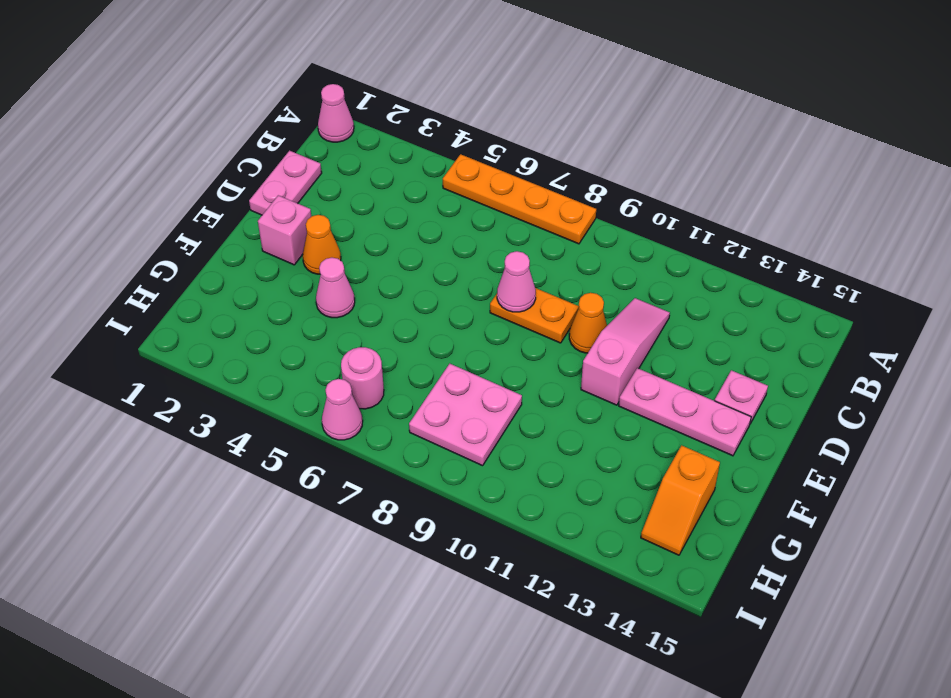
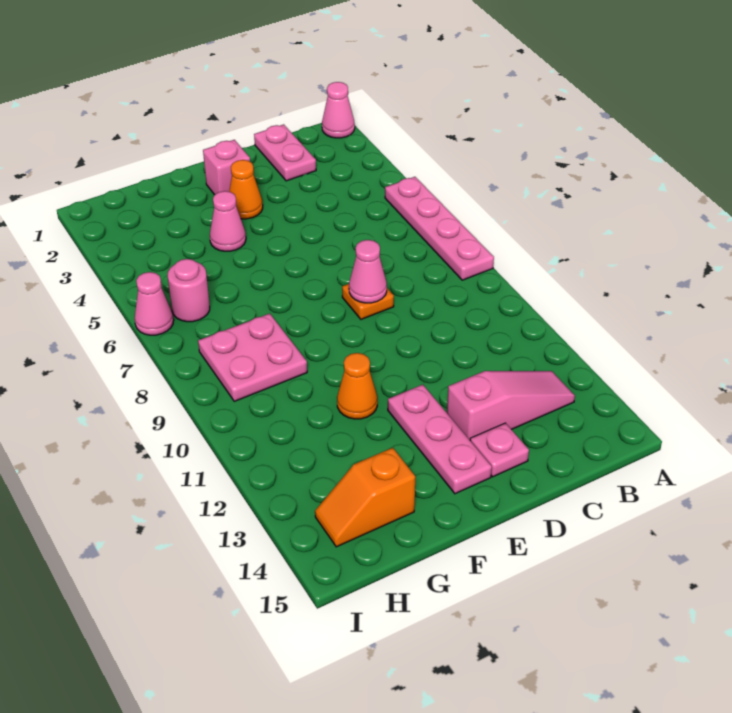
orange 1x4 plate [443,154,596,244] -> pink 1x4 plate [385,177,494,280]
pink 1x2 plate [249,151,322,215] -> pink 1x2 plate turned to [254,124,316,181]
pink 1x3 slope [581,298,670,405] -> pink 1x3 slope moved to [447,371,575,440]
orange 1x2 plate [490,288,579,343] -> orange 1x1 plate [342,284,394,319]
orange 1x1 cone [569,293,607,353] -> orange 1x1 cone moved to [337,353,377,419]

